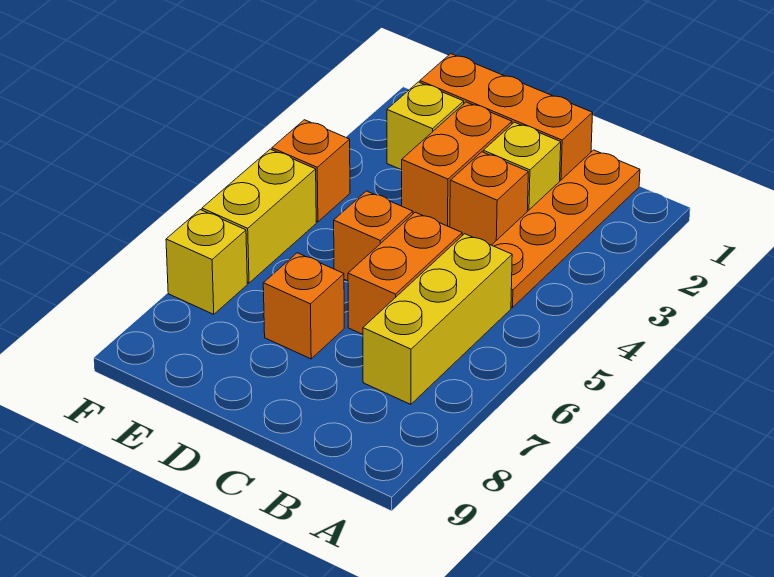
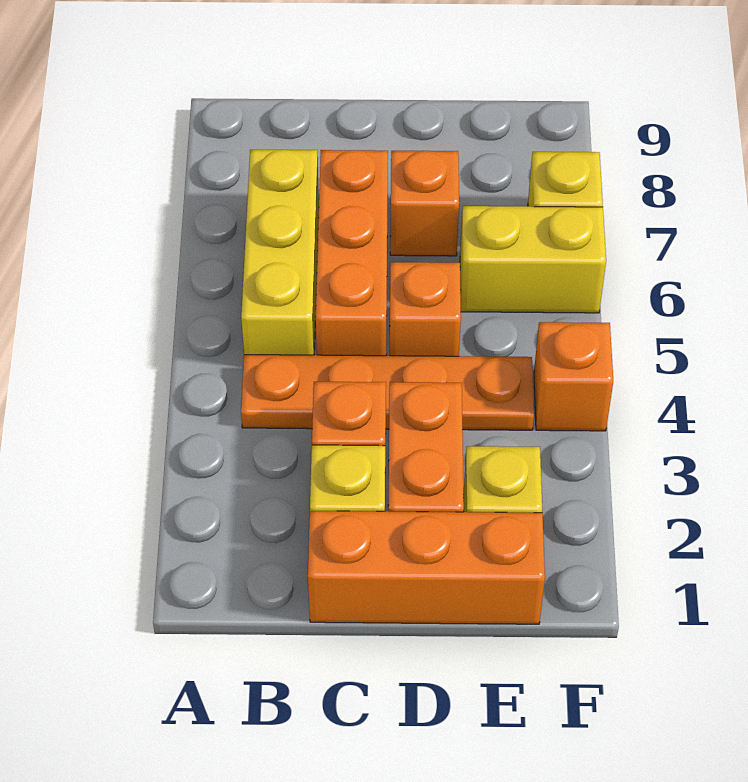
orange 1x4 plate [492,150,640,308] -> orange 1x4 plate turned to [241,355,534,430]
orange 1x2 brick [348,212,462,334] -> orange 1x3 brick [316,150,388,356]
yellow 1x2 brick [202,149,316,283] -> yellow 1x2 brick turned to [460,206,606,313]

